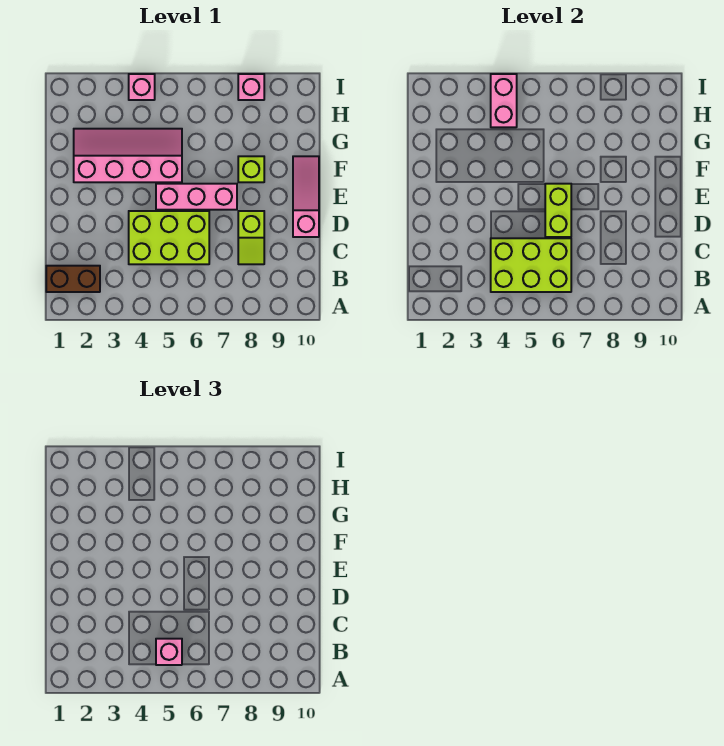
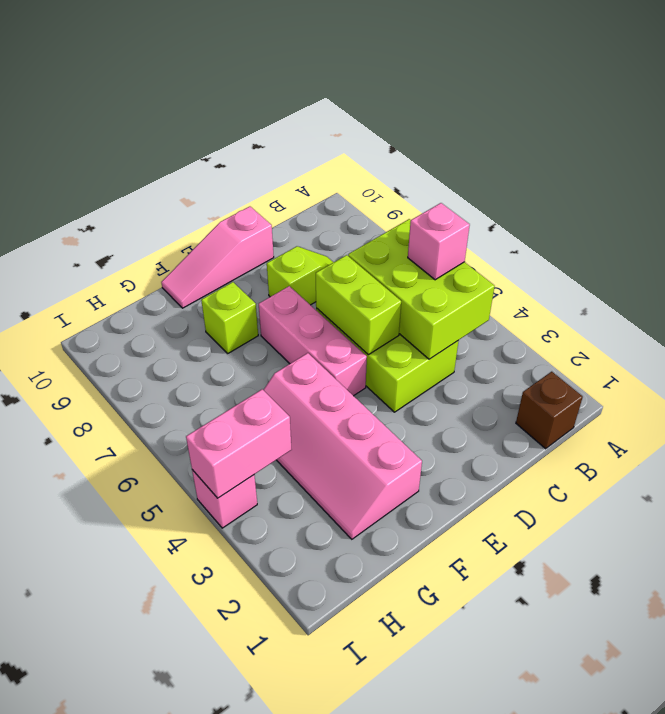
brown 1x2 brick [46,266,100,292] -> brown 1x1 brick [516,372,583,449]
lime 1x2 brick [545,184,571,237] -> lime 1x2 brick turned to [316,255,401,355]
pink 1x1 brick [238,74,264,100] -> none

